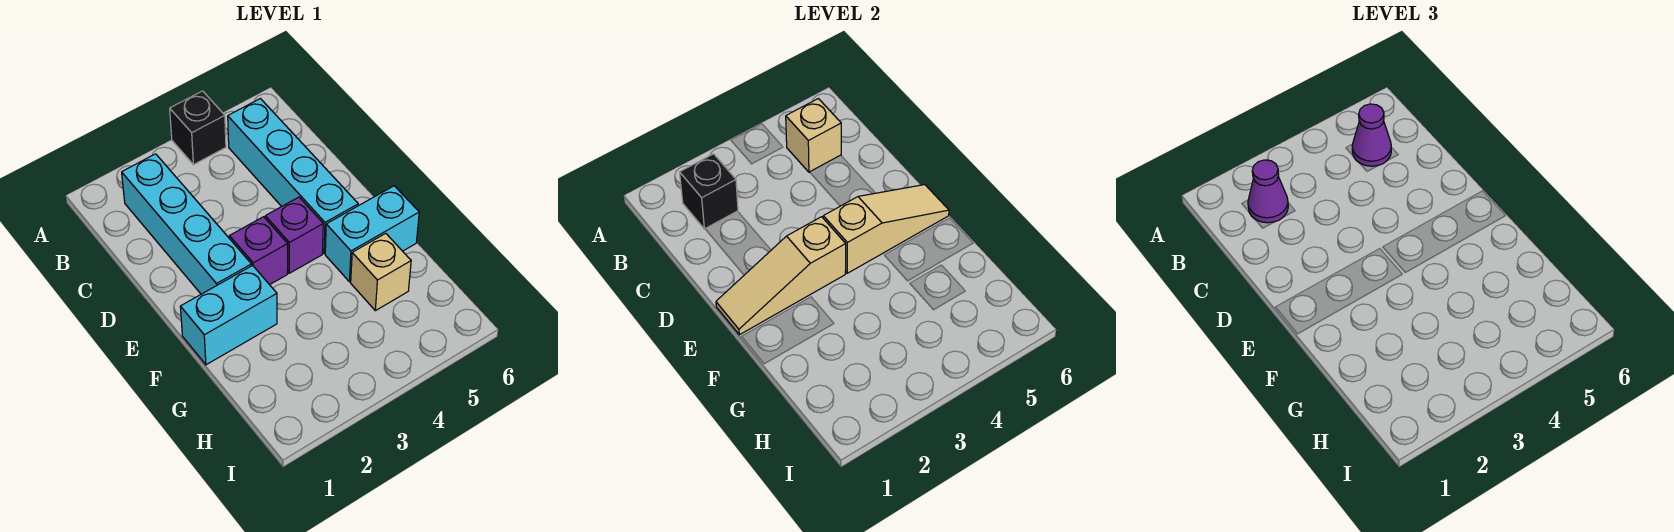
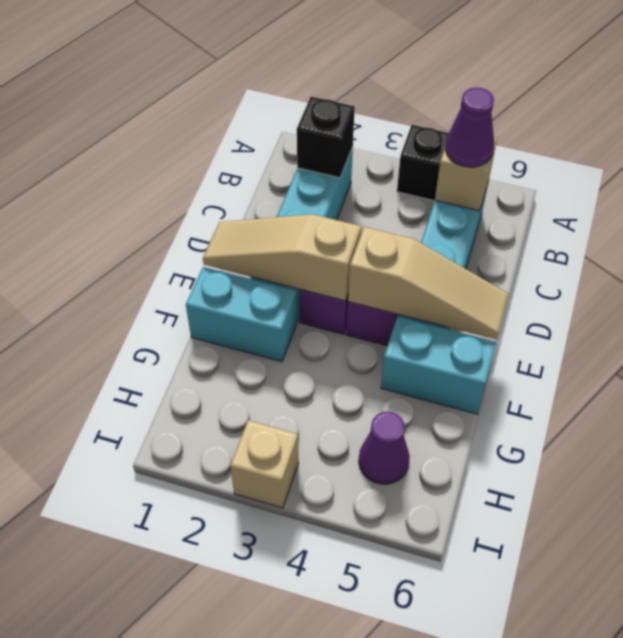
purple 1x1 cone [1248,160,1288,223] -> purple 1x1 cone moved to [359,412,410,484]
tan 1x1 brick [351,233,411,311] -> tan 1x1 brick moved to [230,420,299,508]

